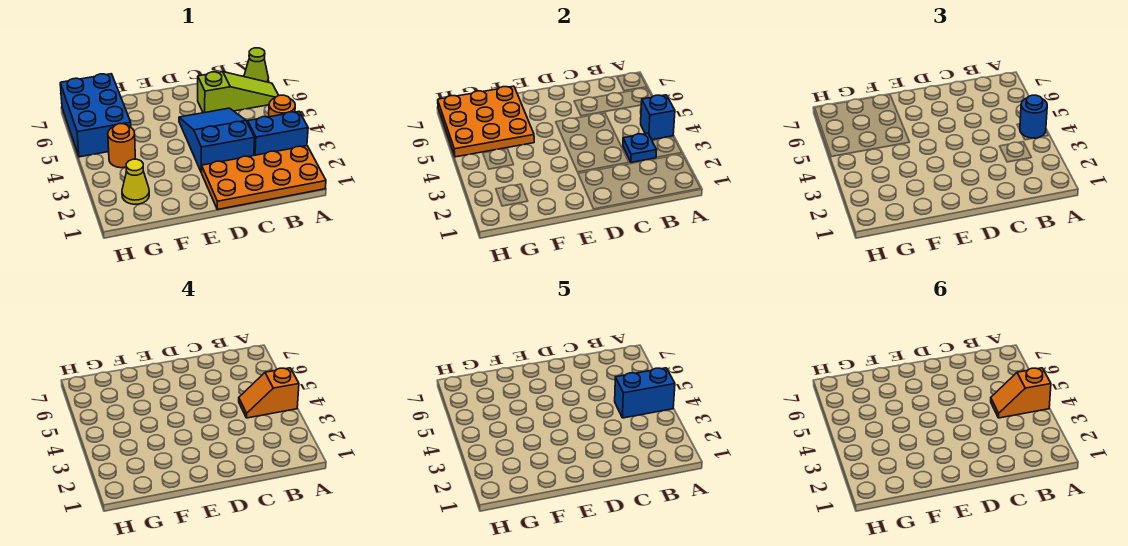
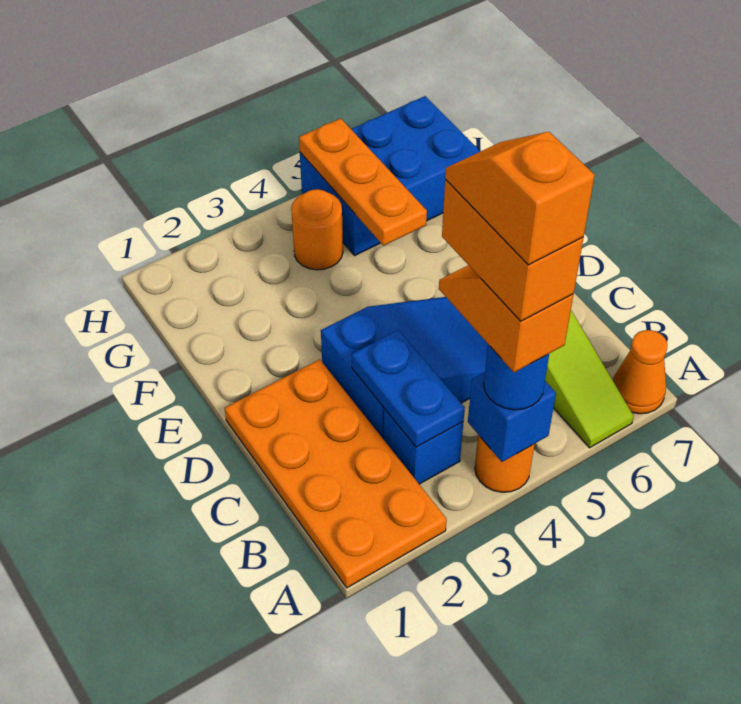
blue 1x2 brick [248,112,308,155] -> blue 1x1 brick [384,408,463,484]
blue 1x2 brick [615,368,675,418] -> orange 1x2 brick [442,179,583,321]
lime 1x1 cone [244,48,268,82] -> orange 1x1 cone [613,330,667,414]
blue 1x1 plate [623,133,657,162] -> blue 1x2 plate [351,330,465,447]
orange 3x3 plate [438,86,534,157] -> orange 1x3 plate [299,118,427,246]
yellow 1x1 cone [122,159,149,204] -> none

